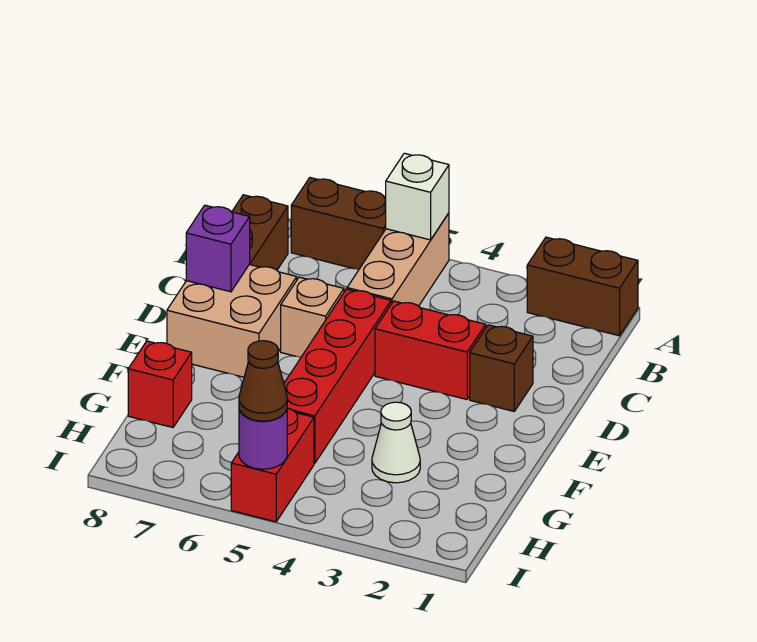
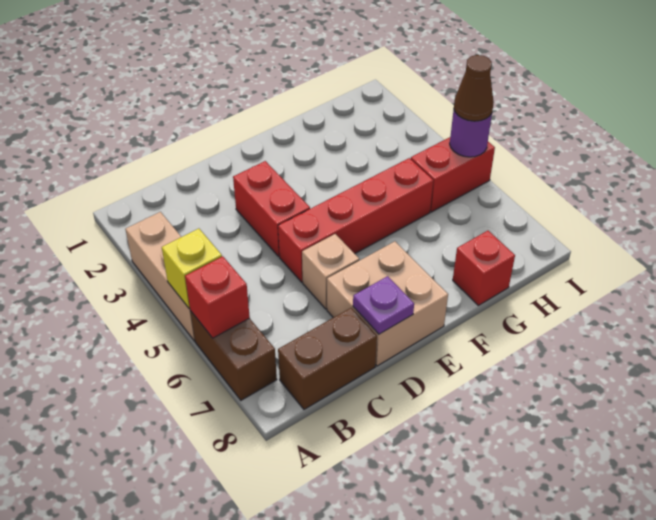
brown 1x2 brick [527,237,638,336] -> none
tan 1x3 brick [347,213,449,306] -> tan 1x3 brick turned to [125,212,195,341]
white 1x1 brick [386,153,449,240] -> yellow 1x1 brick [162,229,222,309]
none -> red 1x1 brick [185,256,250,338]
brown 1x1 brick [470,325,533,411] -> none
purple 1x1 brick [186,205,250,292] -> purple 1x1 plate [353,276,414,334]
white 1x1 cone [372,402,420,483] -> none

